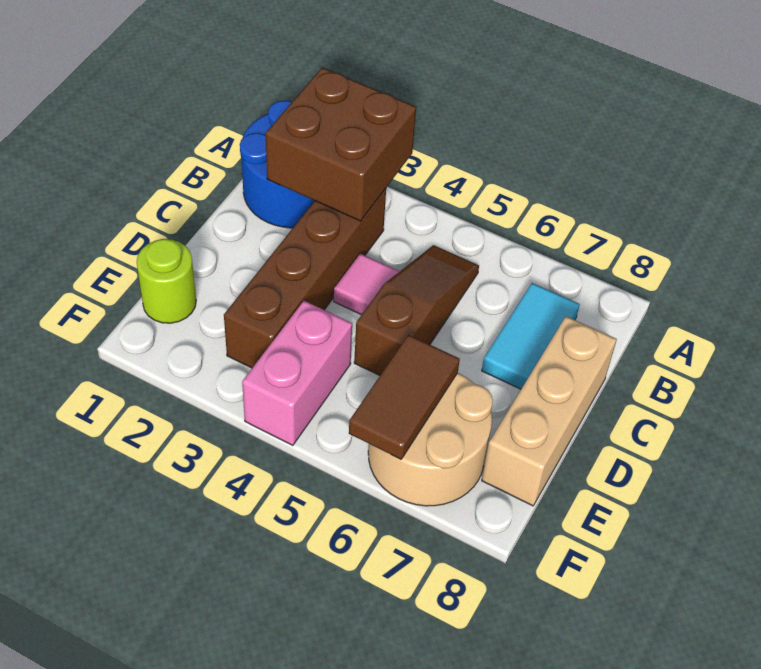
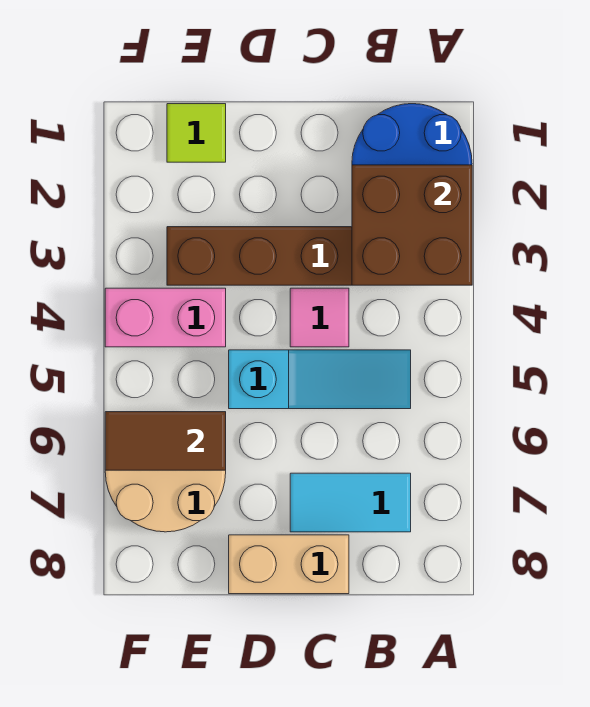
brown 1x3 slope [354,245,479,375] -> cyan 1x3 slope [229,350,411,409]
tan 1x3 brick [482,316,617,506] -> tan 1x2 brick [229,535,349,594]
lime 1x1 round brick [137,239,196,323] -> lime 1x1 tile [167,104,226,162]

